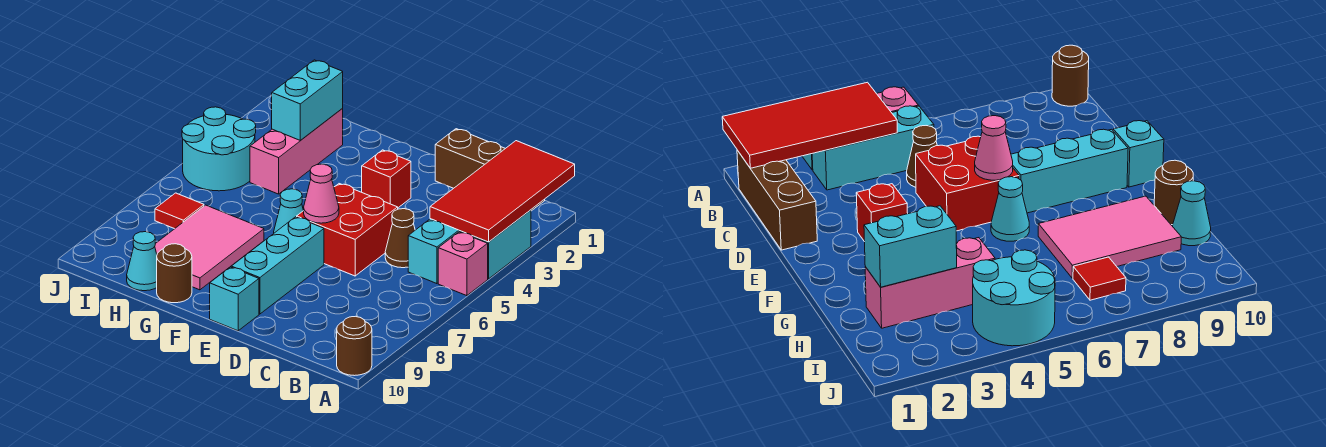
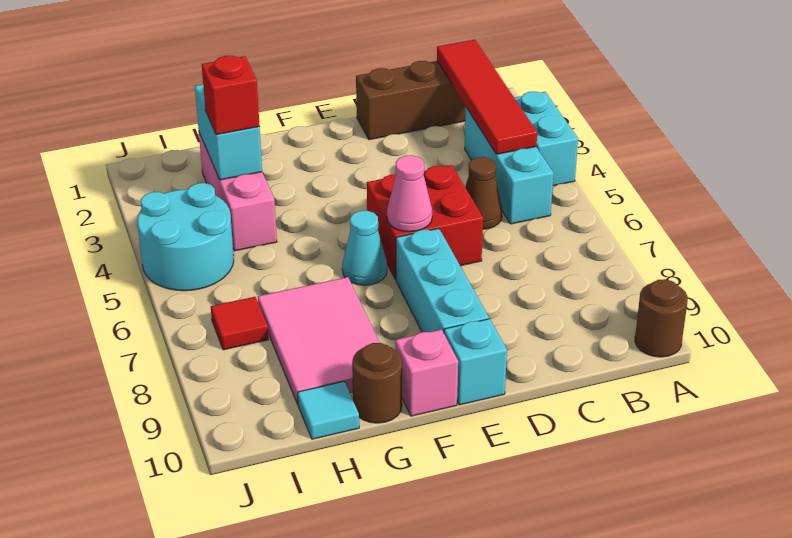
red 2x4 tile [430,141,575,242] -> red 1x4 tile [437,40,537,154]
pink 1x1 brick [438,232,488,296] -> pink 1x1 brick moved to [395,330,458,416]
red 1x1 brick [362,150,411,208] -> red 1x1 brick moved to [202,56,260,135]
cyan 1x1 cone [127,232,157,291] -> cyan 1x1 tile [298,382,359,439]

